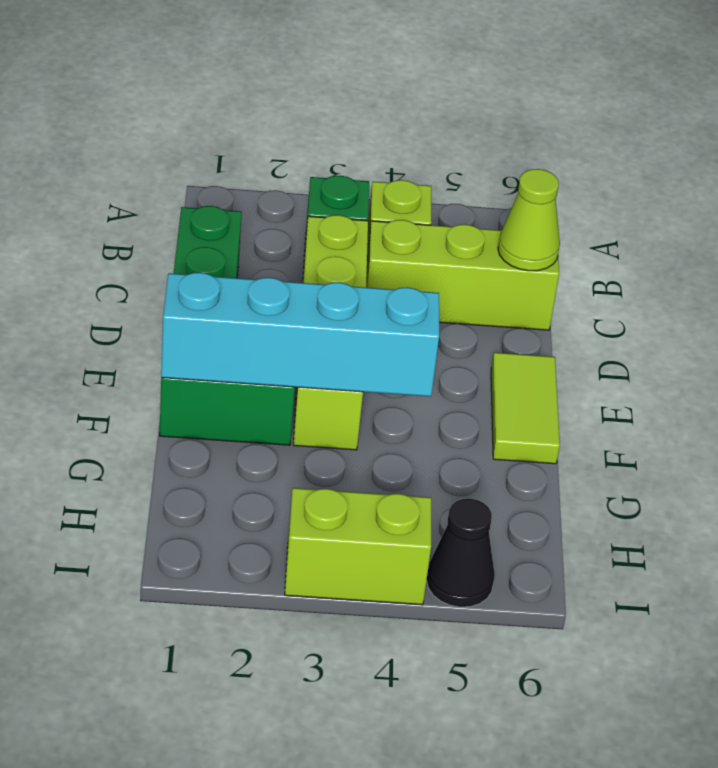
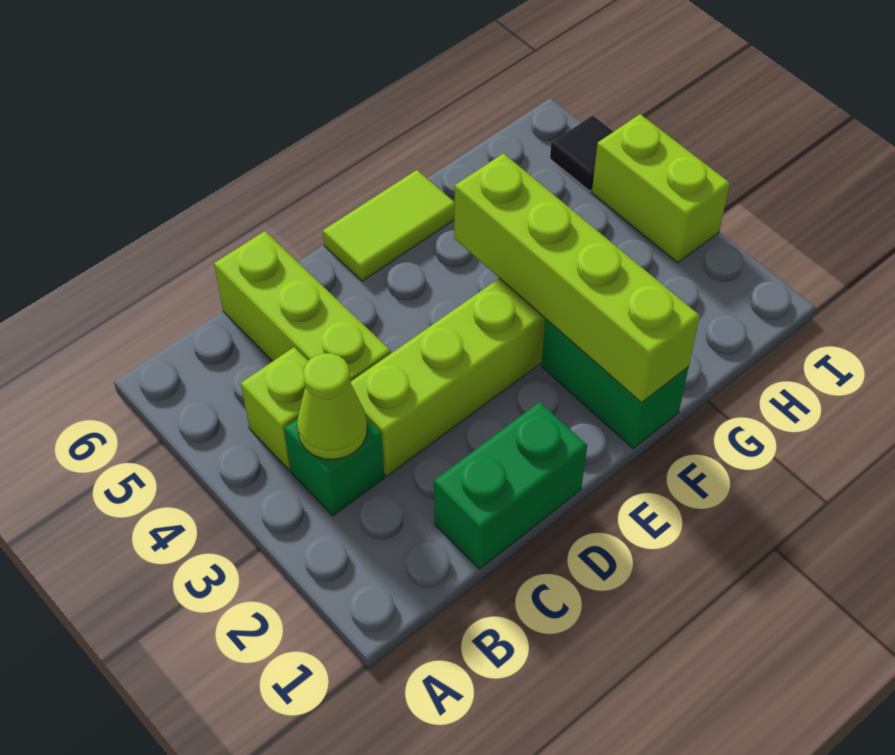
lime 1x1 cone [498,169,560,271] -> lime 1x1 cone moved to [297,353,367,459]
cyan 1x4 brick [161,273,439,397] -> lime 1x4 brick [454,153,700,403]
black 1x1 cone [427,499,495,607] -> black 1x1 tile [550,115,613,191]

